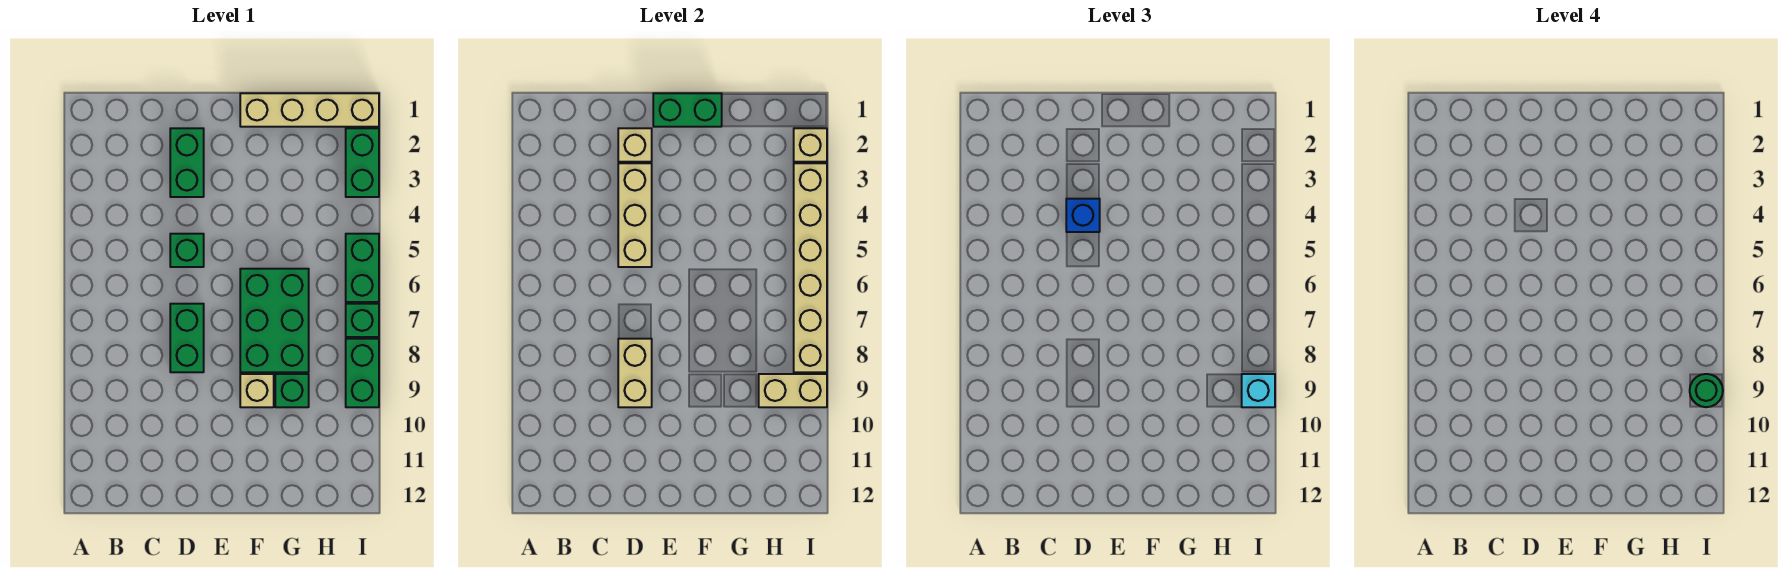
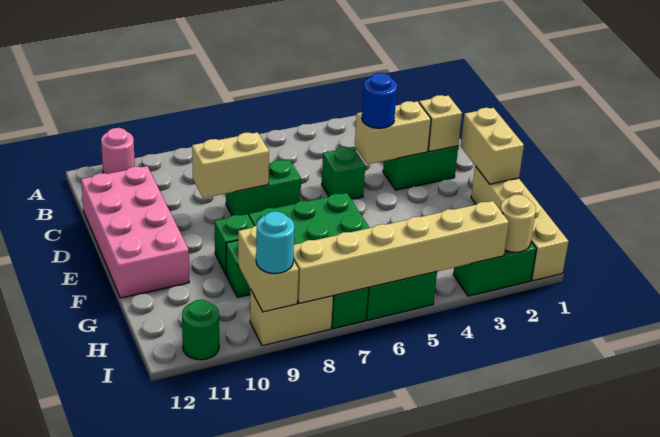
none -> pink 1x1 round brick [101,128,135,174]
none -> pink 2x4 brick [81,166,189,298]
tan 1x3 brick [618,163,652,267] -> tan 1x2 brick [355,101,431,164]
blue 1x1 brick [1066,199,1100,232] -> blue 1x1 round brick [362,73,397,128]
green 1x2 brick [653,93,722,127] -> tan 1x2 brick [461,108,524,184]
tan 1x1 brick [240,374,274,407] -> green 1x1 brick [215,214,254,274]
tan 1x1 brick [794,128,827,162] -> tan 1x1 round brick [500,195,536,252]
green 1x2 brick [346,339,379,407] -> tan 1x2 brick [250,290,333,346]
cyan 1x1 brick [1242,374,1275,407] -> cyan 1x1 round brick [256,211,295,274]
green 1x1 round brick [1690,374,1723,407] -> green 1x1 round brick moved to [182,300,219,360]

